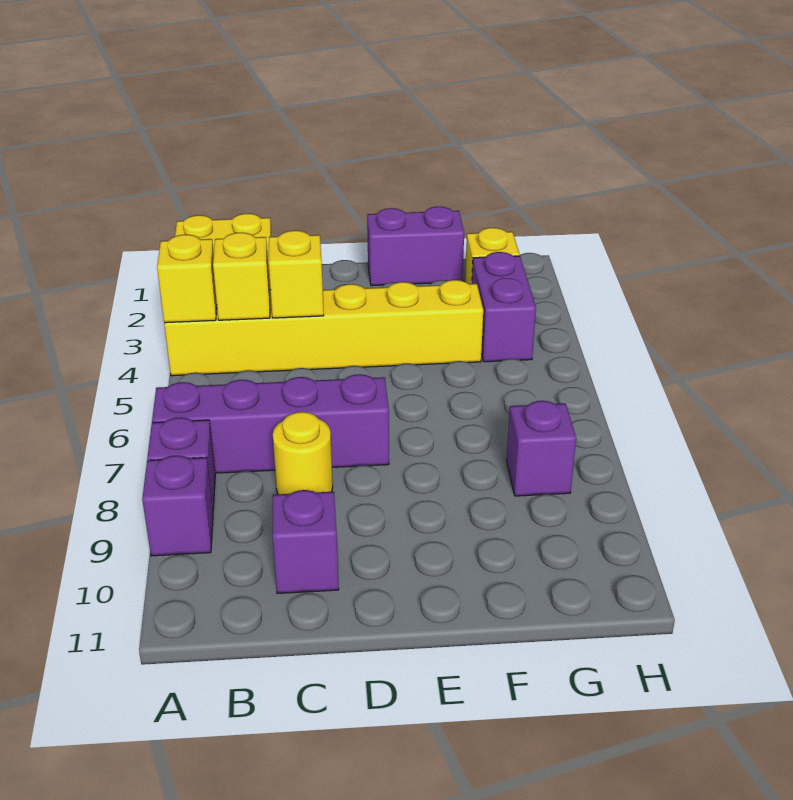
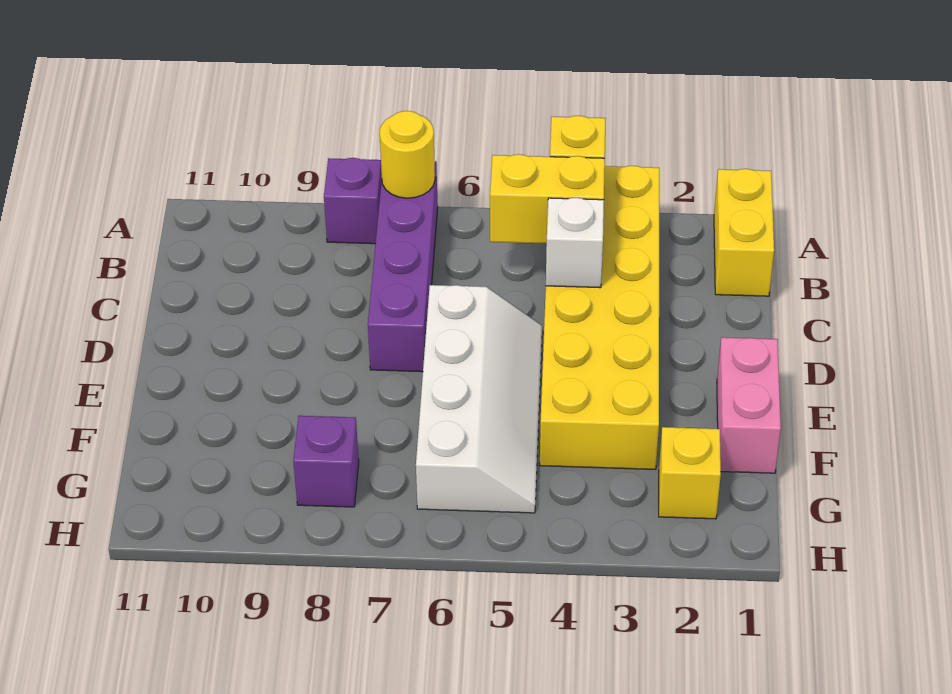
yellow 1x6 brick [164,280,483,376] -> yellow 2x6 brick [540,166,659,469]
purple 1x1 brick [142,455,213,556] -> none
yellow 1x1 brick [213,232,270,320] -> yellow 1x2 brick [490,154,605,244]
yellow 1x1 brick [269,230,324,318] -> white 1x1 brick [546,198,604,288]
yellow 1x1 round brick [273,412,333,494] -> yellow 1x1 round brick moved to [380,111,435,198]
purple 1x1 brick [273,490,339,593] -> none
none -> white 2x4 slope [416,285,542,513]
purple 1x2 brick [367,207,464,286] -> pink 1x2 brick [717,337,781,473]
purple 1x2 brick [472,252,536,362] -> none

